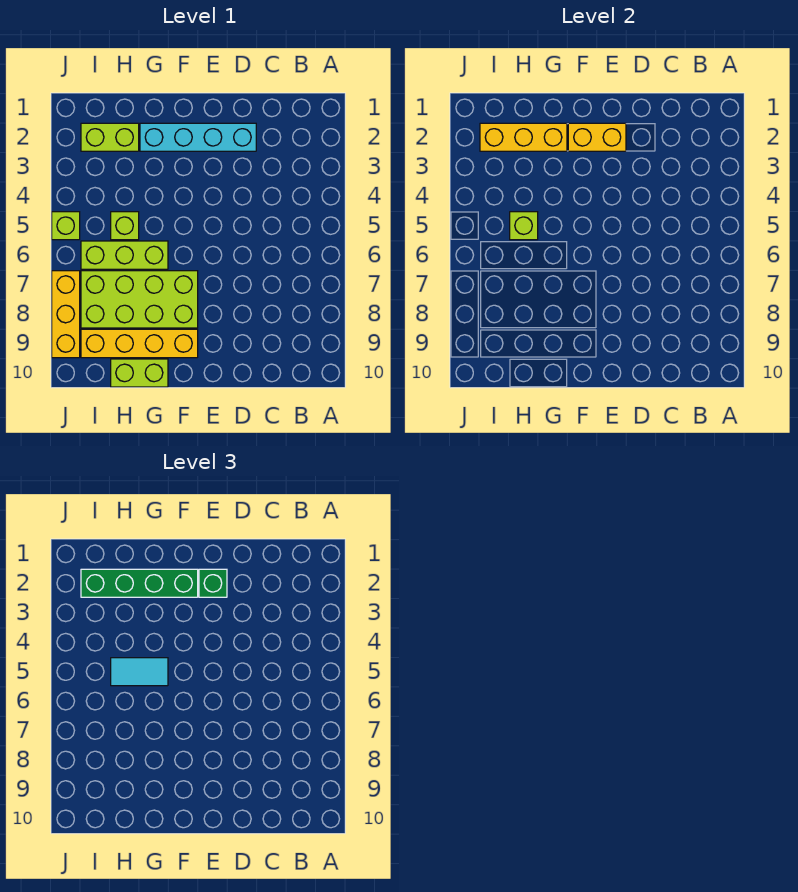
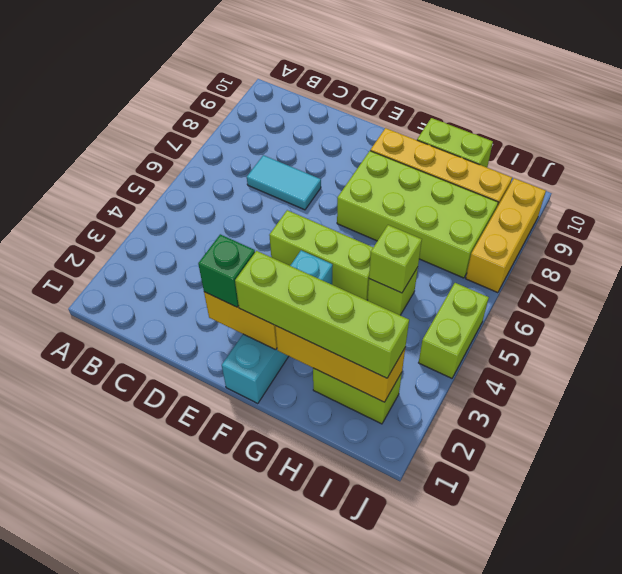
cyan 1x4 brick [140,123,256,151] -> cyan 1x4 brick turned to [222,250,333,404]
green 1x4 brick [81,569,198,597] -> lime 1x4 brick [235,251,409,378]
cyan 1x2 tile [111,658,168,686] -> cyan 1x2 tile moved to [247,155,321,210]
lime 1x3 brick [81,241,168,269] -> lime 1x3 brick moved to [269,210,373,300]
lime 1x1 brick [52,212,80,240] -> lime 1x2 brick [419,283,489,378]

